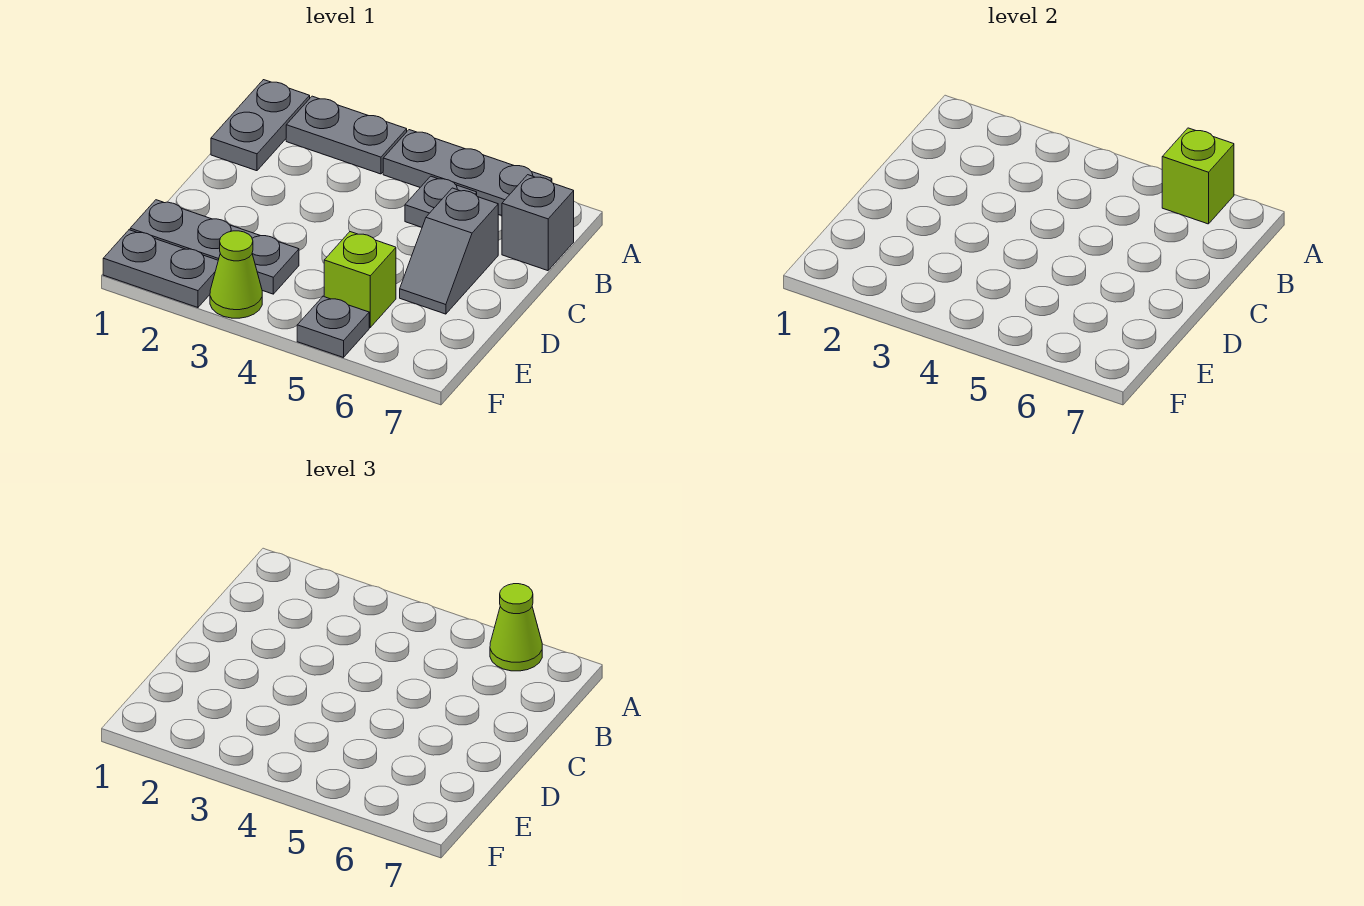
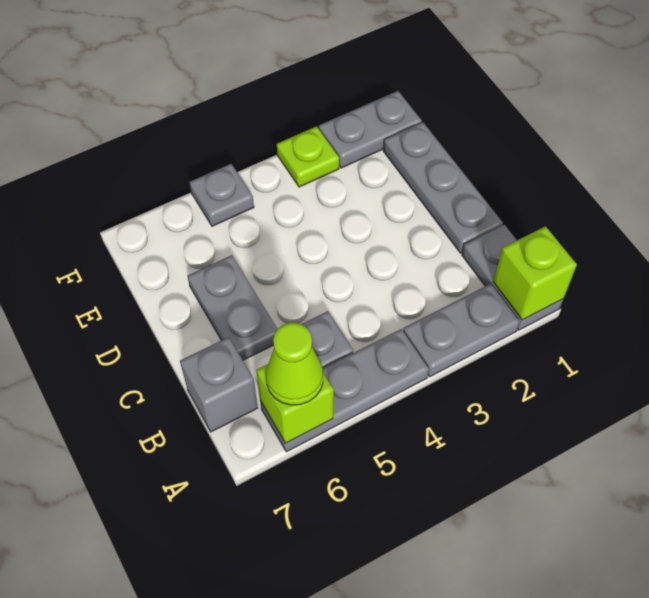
grey 1x2 slope [400,188,498,314] -> grey 1x2 plate [188,255,277,360]
grey 1x3 plate [130,200,299,294] -> grey 1x3 plate turned to [383,122,503,253]
lime 1x1 brick [324,232,396,327] -> lime 1x1 brick moved to [493,226,577,320]
lime 1x1 cone [210,231,262,318] -> lime 1x1 plate [277,126,339,187]

